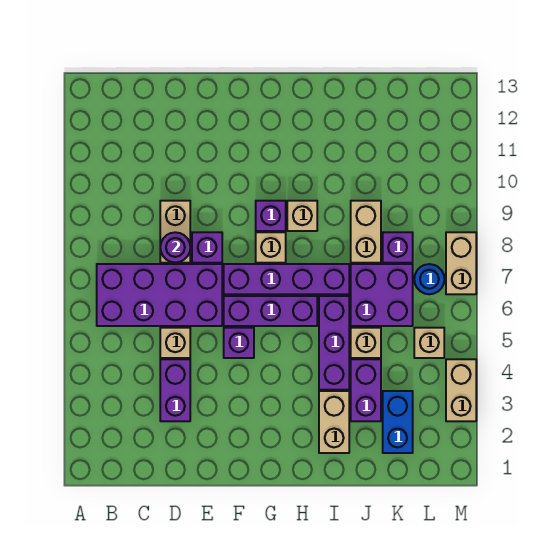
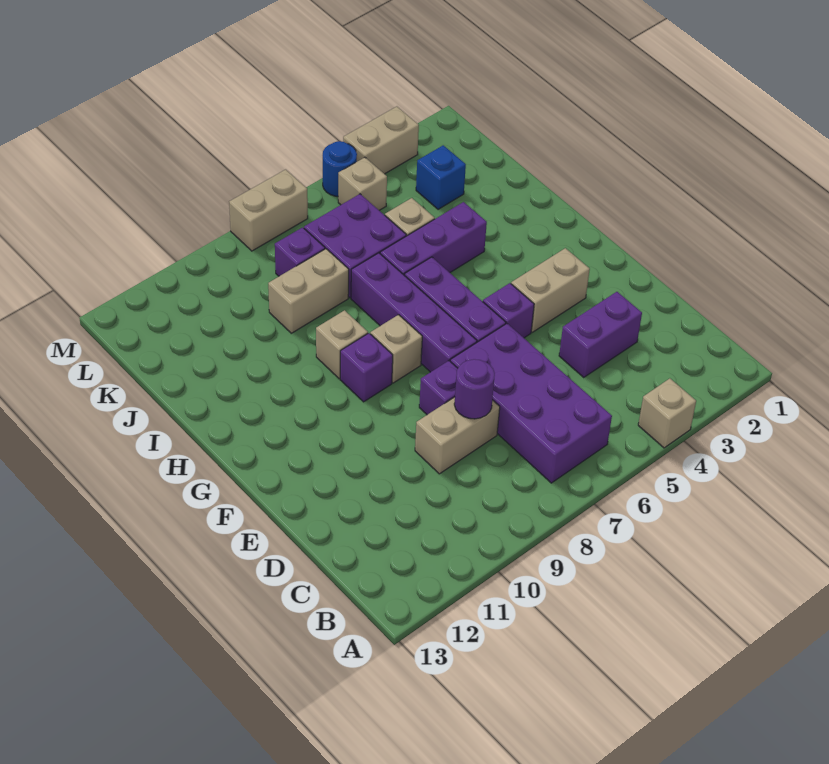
tan 1x1 brick [160,328,190,358] -> tan 1x1 brick moved to [638,378,696,448]
tan 1x2 brick [319,391,349,453] -> tan 1x2 brick moved to [511,248,590,332]
purple 1x2 brick [351,359,381,421] -> none
blue 1x2 brick [383,391,413,453] -> blue 1x1 brick [416,145,466,209]
blue 1x1 round brick [414,264,444,294] -> blue 1x1 round brick moved to [323,141,357,196]

